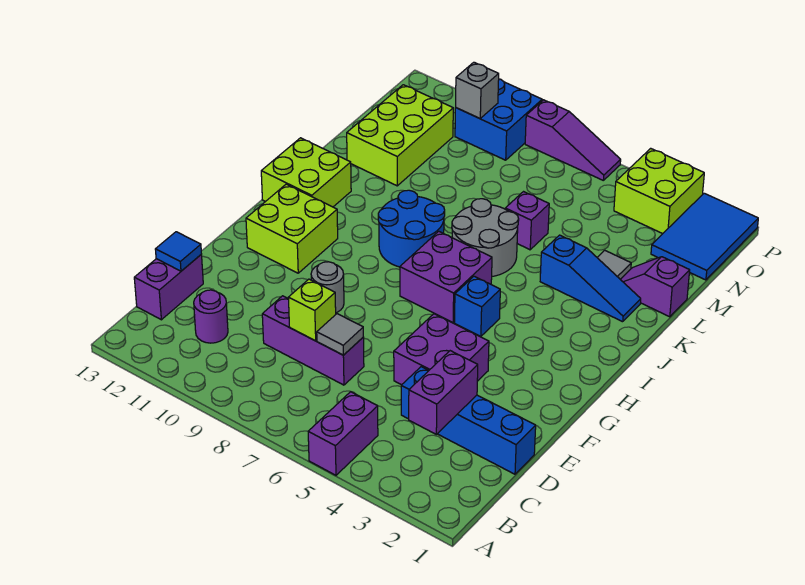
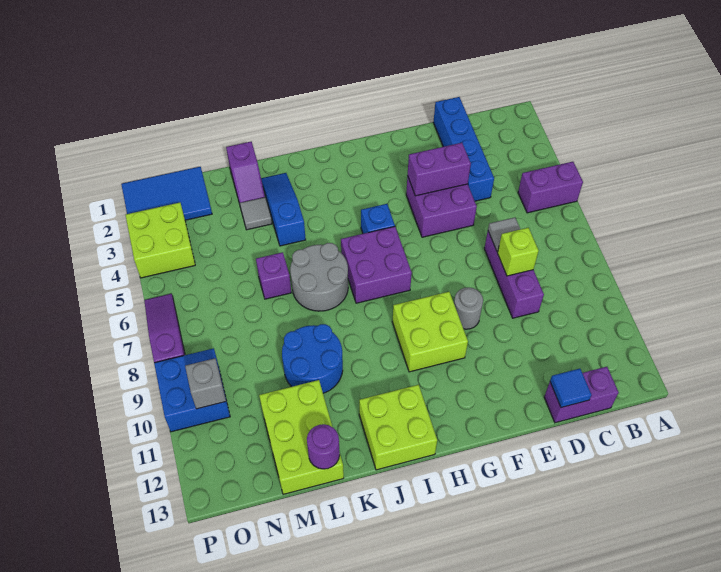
purple 1x2 brick [409,351,478,434] -> purple 1x2 brick moved to [407,143,471,196]
purple 1x1 round brick [194,290,228,343] -> purple 1x1 round brick moved to [307,424,340,469]
lime 2x2 brick [246,184,338,273] -> lime 2x2 brick moved to [392,291,468,372]
blue 2x2 round brick [378,190,445,267] -> blue 2x2 round brick moved to [282,324,343,393]
lime 2x3 brick [347,85,453,186] -> lime 2x3 brick turned to [259,380,344,494]

